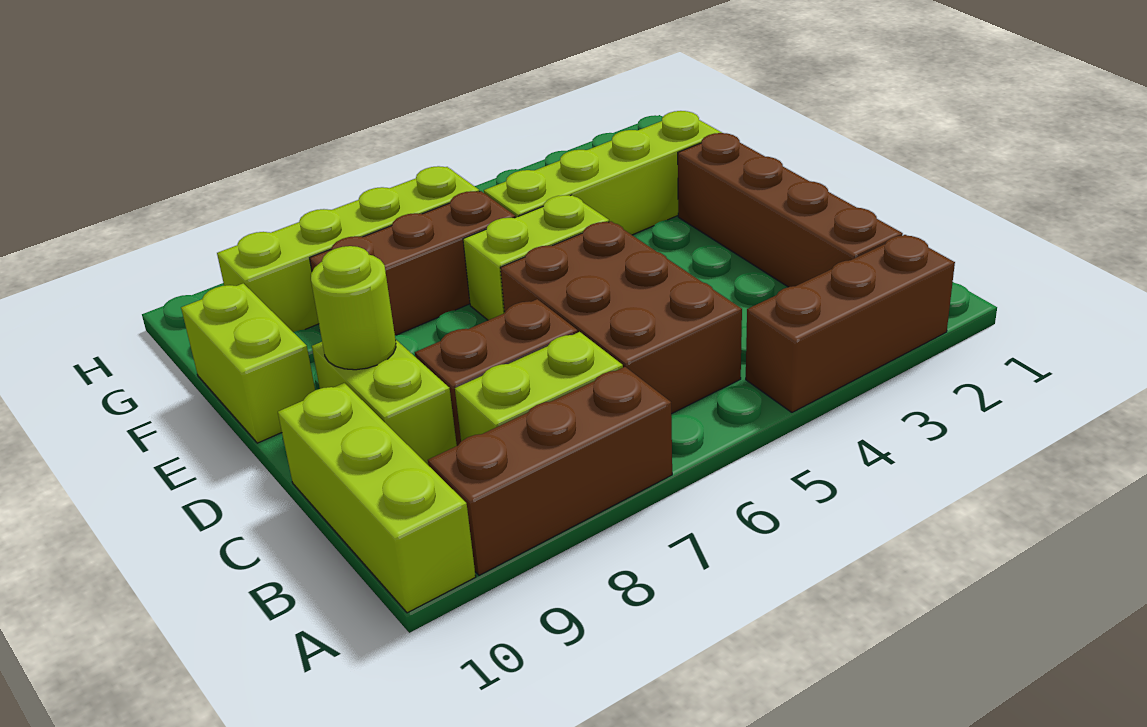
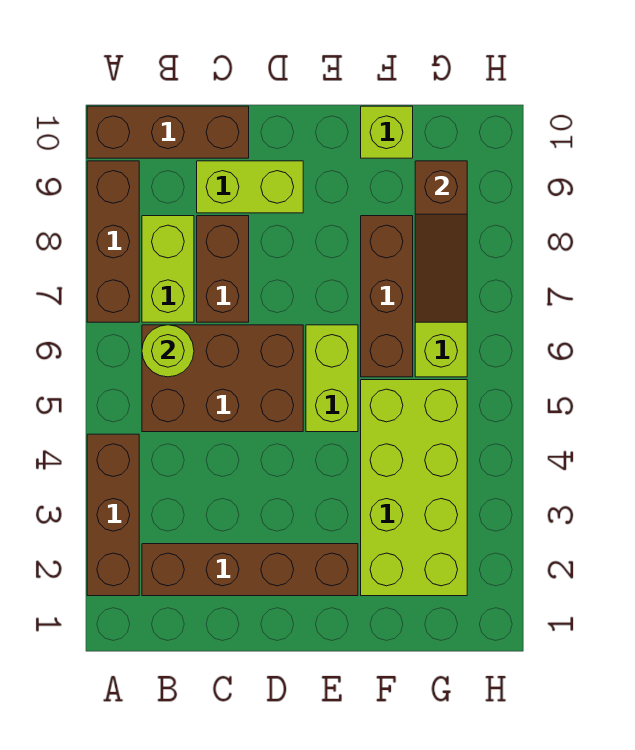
lime 1x3 brick [278,383,476,613] -> brown 1x3 brick [87,106,249,158]
lime 1x1 round brick [311,246,396,370] -> lime 1x1 round brick moved to [142,325,194,377]
lime 1x2 brick [181,283,315,443] -> lime 1x1 brick [361,106,413,158]
lime 1x4 brick [484,111,722,235] -> lime 2x4 brick [361,380,467,596]
none -> brown 1x3 slope [415,161,467,322]

